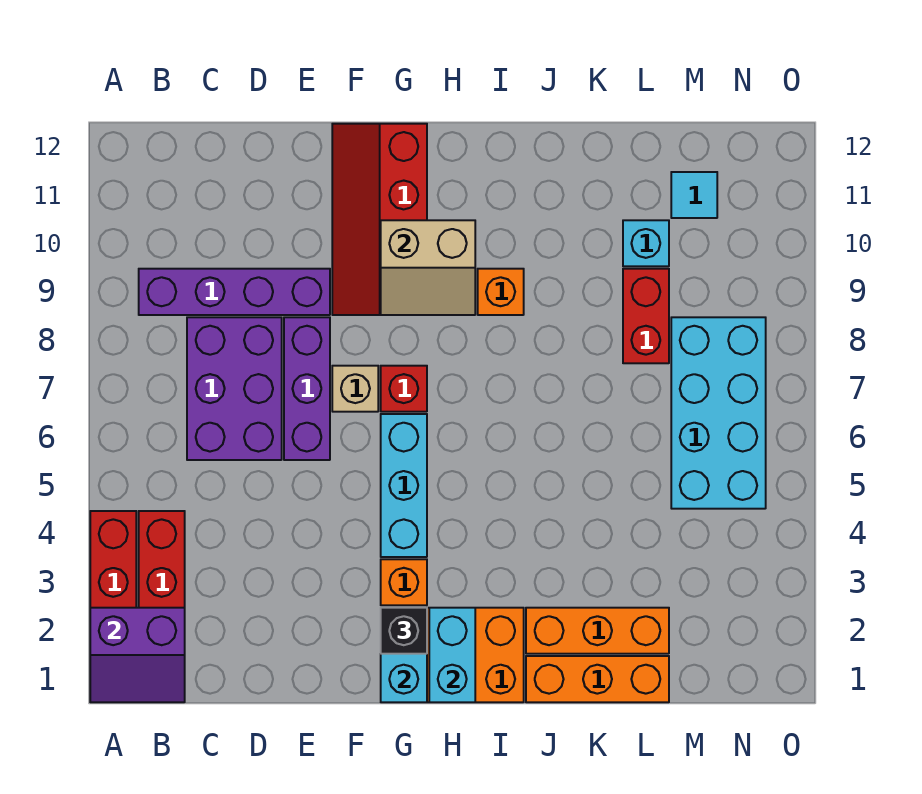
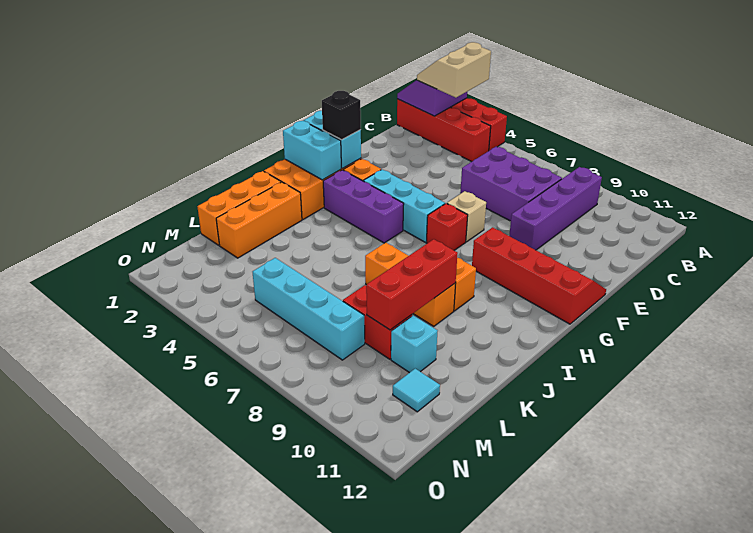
purple 1x3 brick [284,317,330,460] -> purple 1x3 brick moved to [323,170,404,243]
tan 2x2 slope [381,220,475,315] -> tan 2x2 slope moved to [417,42,491,98]
none -> orange 1x3 brick [365,242,456,326]
none -> red 1x3 brick [366,239,458,330]
cyan 2x4 brick [671,317,766,509] -> cyan 1x4 brick [253,258,365,360]

